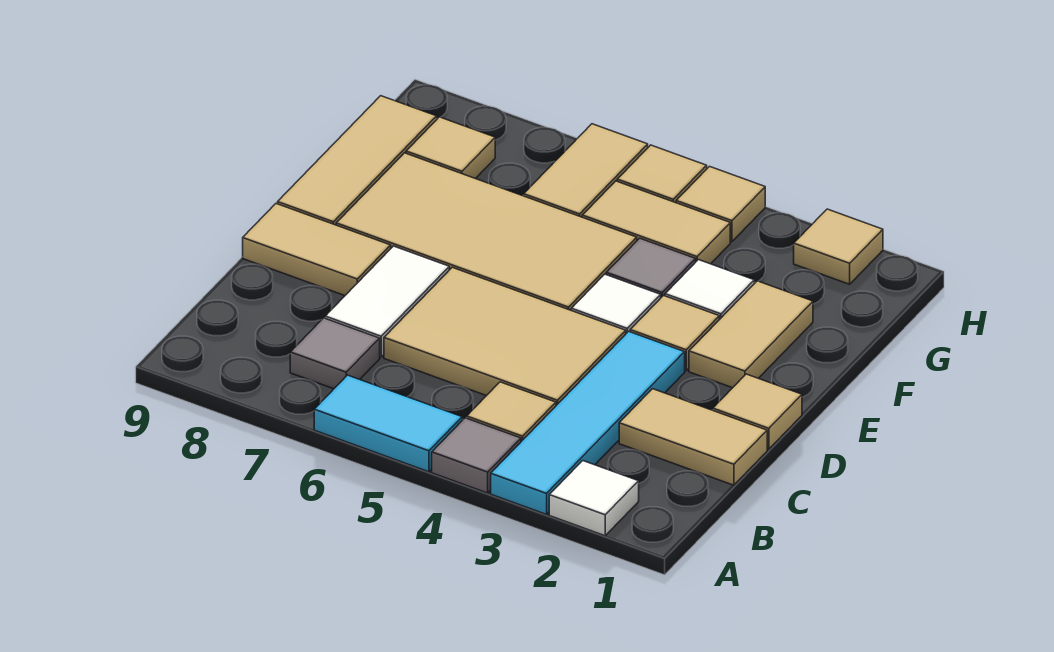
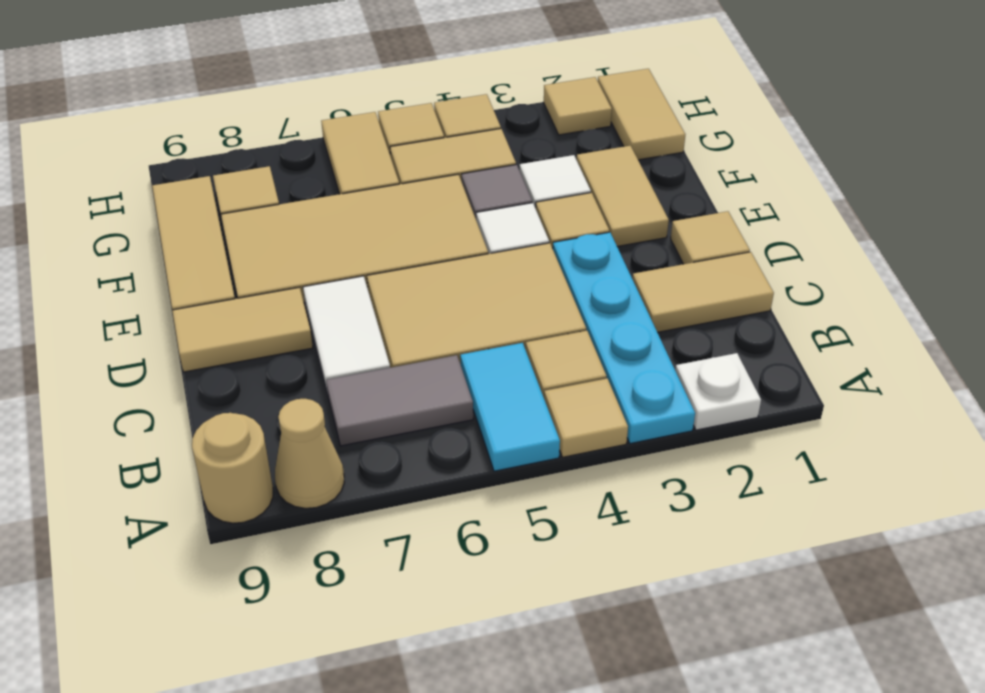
white 1x1 tile [549,461,639,536] -> white 1x1 plate [675,353,761,430]
cyan 1x4 tile [491,331,685,514] -> cyan 1x4 plate [553,232,695,444]
grey 1x1 tile [432,418,521,493] -> tan 1x1 tile [544,378,628,457]
cyan 1x2 tile [314,375,462,472] -> cyan 1x2 tile turned to [460,343,560,471]
none -> tan 1x1 cone [275,399,344,508]
none -> tan 1x1 round brick [192,413,273,523]
grey 1x1 tile [290,318,380,389] -> grey 1x2 tile [326,355,473,446]
none -> tan 1x2 tile [598,69,685,160]

